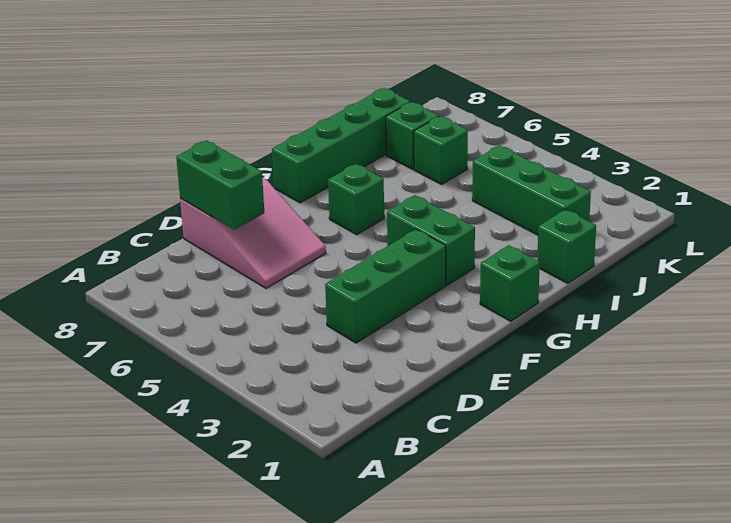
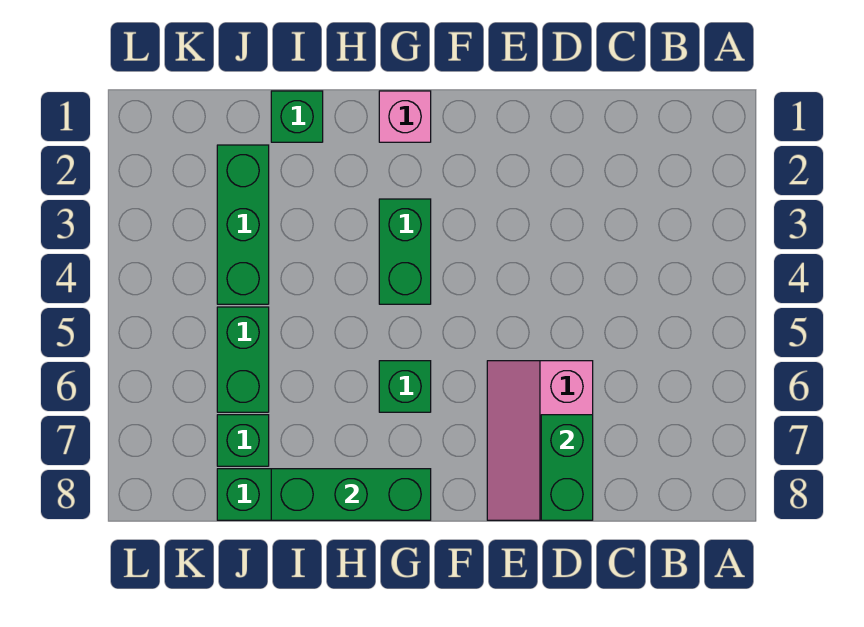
green 1x3 brick [325,229,446,343] -> green 1x3 brick moved to [271,469,431,520]
pink 2x3 slope [180,178,326,288] -> pink 2x3 slope turned to [487,361,593,520]
green 1x1 brick [480,245,540,321] -> pink 1x1 brick [379,91,431,142]
green 1x1 brick [414,116,468,184] -> green 1x2 brick [217,307,269,412]

